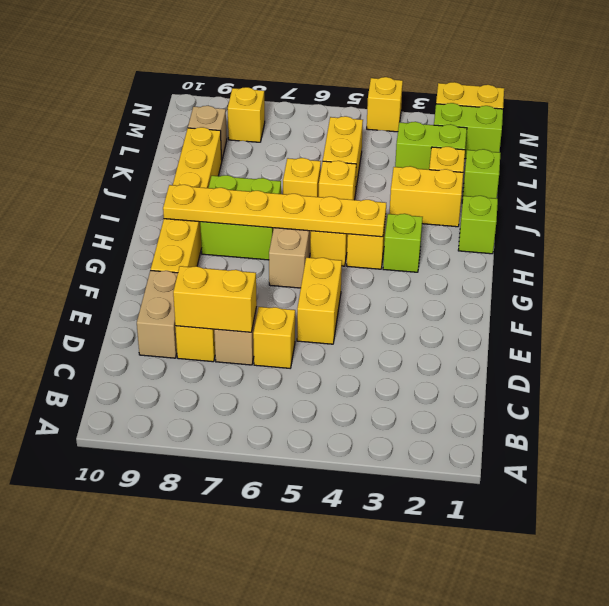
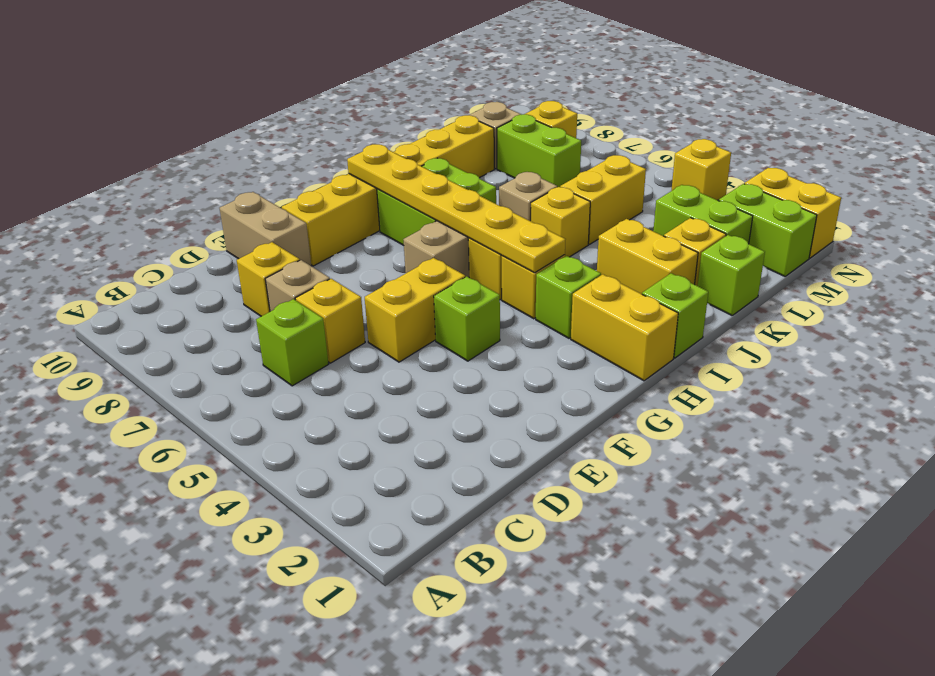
none -> lime 1x1 brick [256,299,329,386]
yellow 1x2 brick [173,266,257,332] -> yellow 1x2 brick moved to [571,274,678,381]
tan 1x2 brick [137,271,178,358] -> tan 1x2 brick turned to [220,192,311,266]
none -> lime 1x1 brick [434,276,500,361]
yellow 1x1 brick [283,158,321,197] -> tan 1x1 brick [499,172,557,221]
none -> lime 1x2 brick [497,114,581,187]

